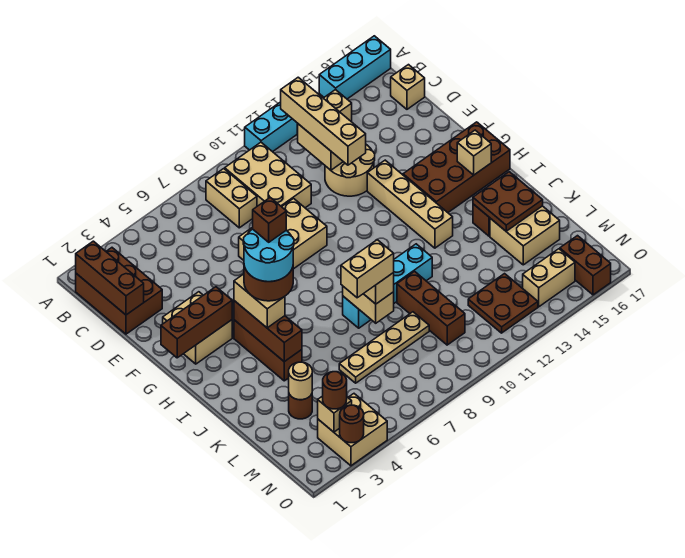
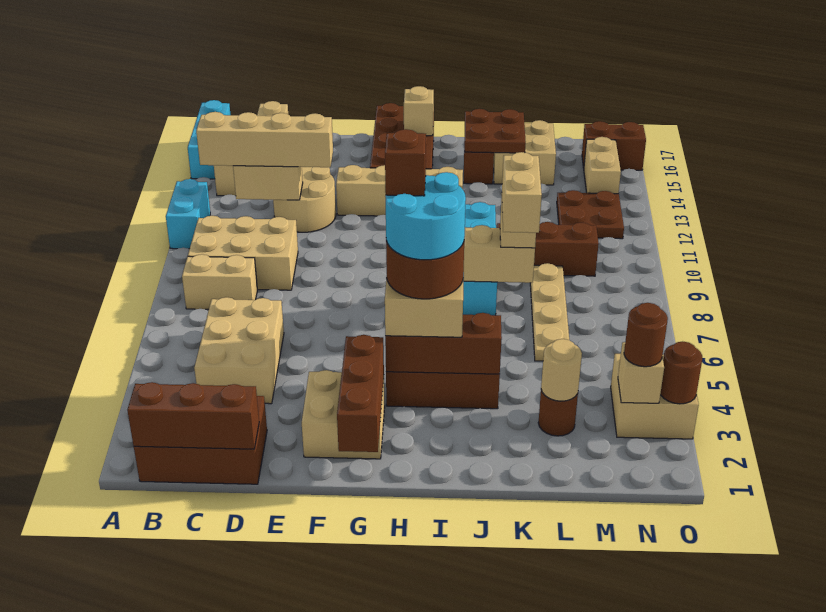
tan 2x3 brick [239,199,327,269] -> tan 2x3 brick moved to [194,297,284,404]

